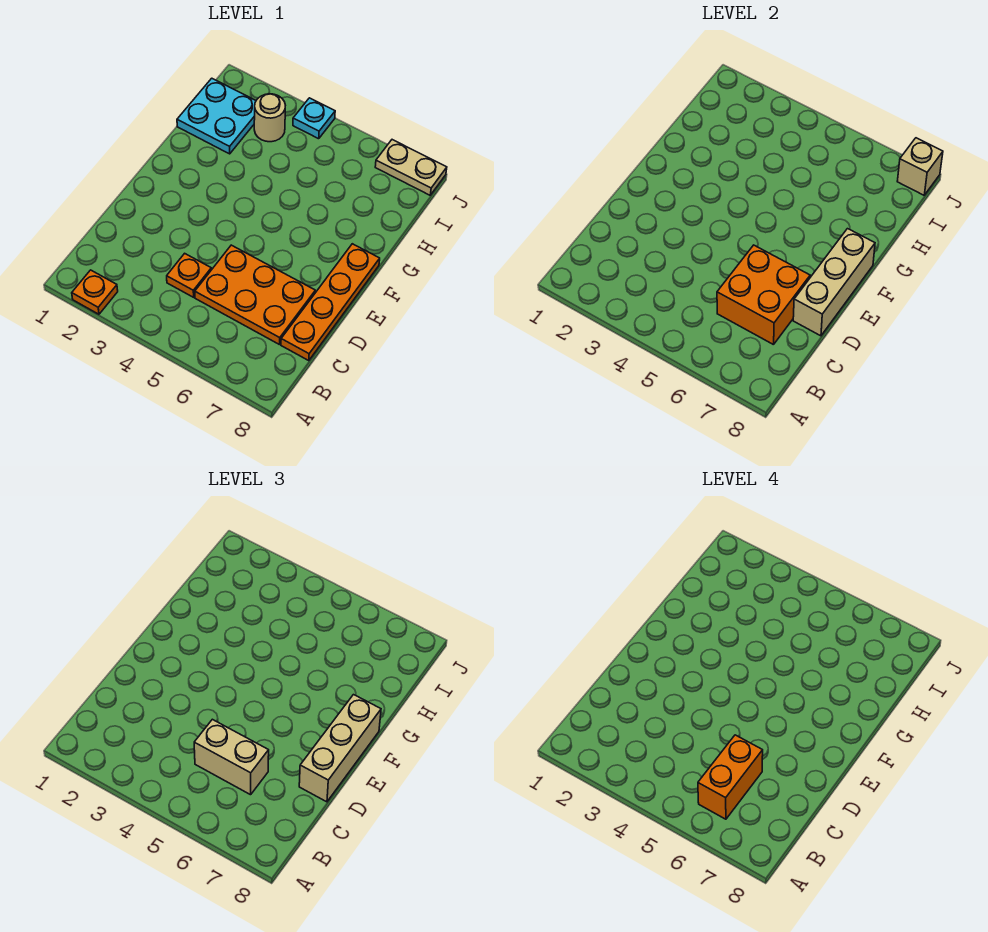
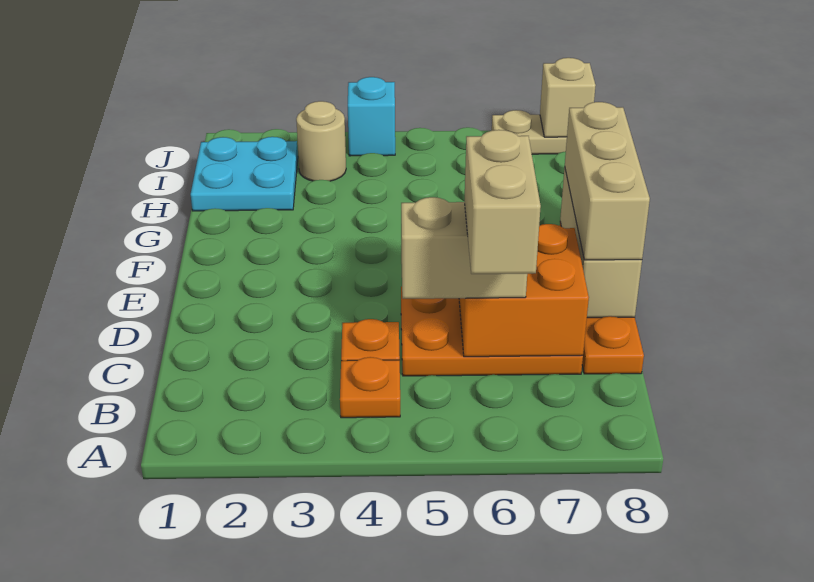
orange 1x1 plate [72,270,118,314] -> orange 1x1 plate moved to [340,357,400,418]
orange 1x2 brick [698,735,763,819] -> tan 1x2 brick [464,130,541,274]
cyan 1x1 plate [293,98,335,139] -> cyan 1x1 brick [348,77,395,156]

